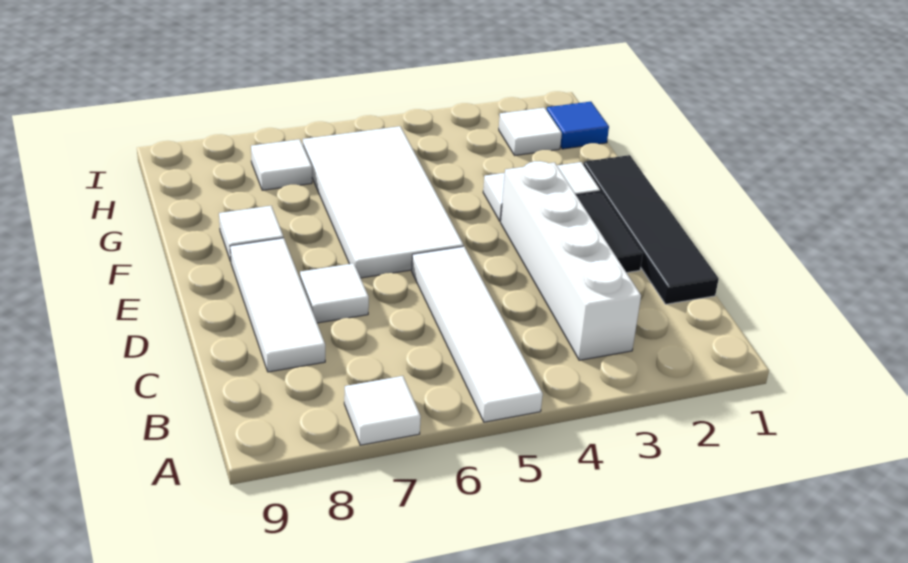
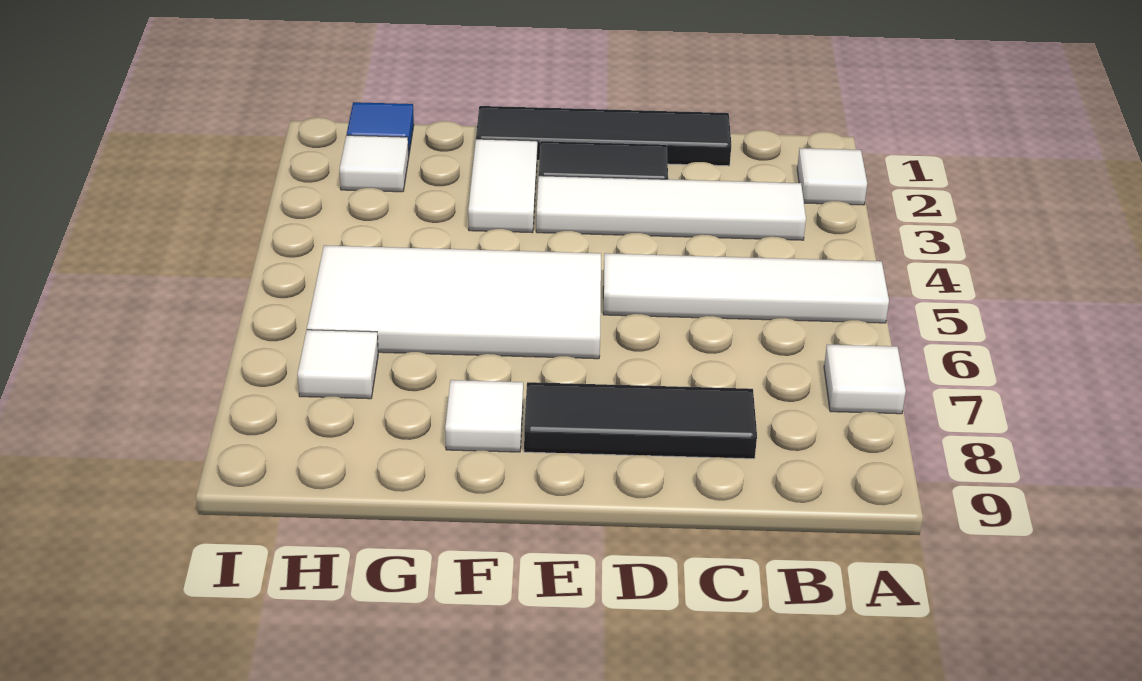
white 1x4 brick [501,161,641,360] -> white 1x4 tile [536,176,806,240]
white 1x3 tile [230,238,325,372] -> black 1x3 tile [524,382,757,459]
white 1x1 tile [300,263,369,323] -> white 1x1 tile moved to [797,148,867,205]

